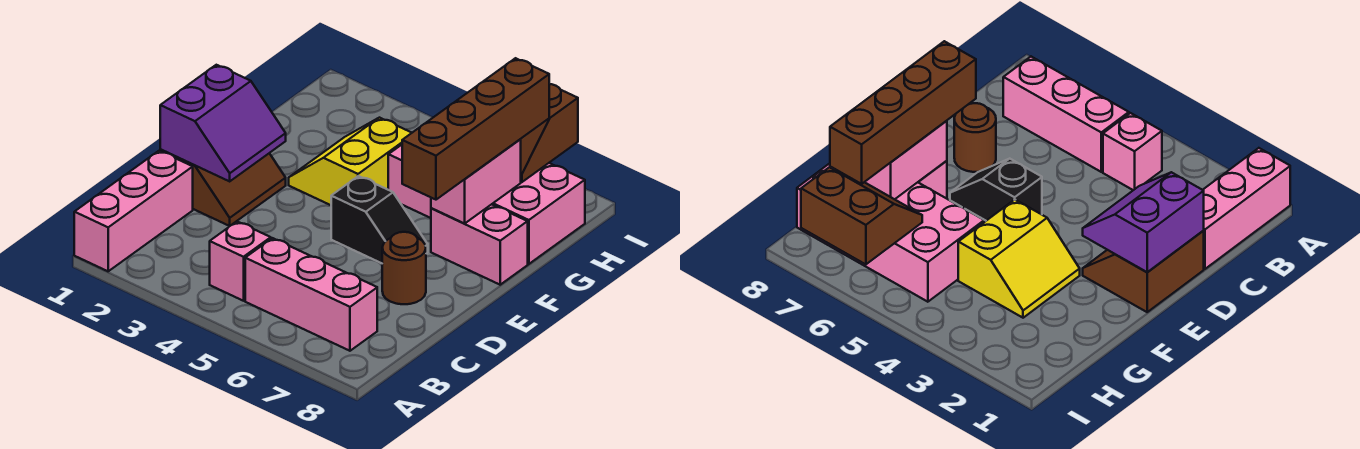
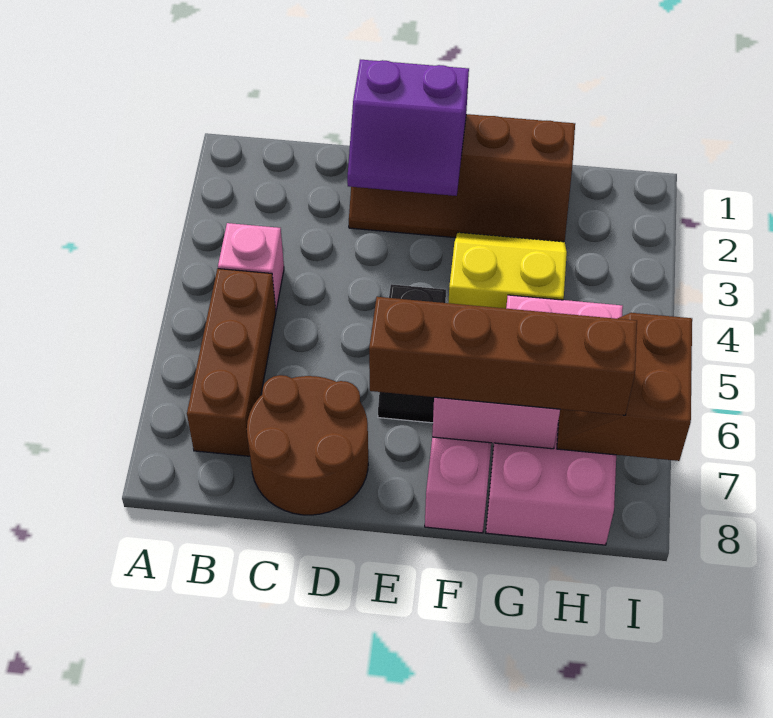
pink 1x3 brick [74,151,193,271] -> none
pink 1x3 brick [245,238,377,351] -> brown 1x3 brick [187,269,276,456]
brown 2x2 slope [160,150,286,226] -> brown 2x4 slope [349,114,575,242]
brown 1x1 round brick [382,232,426,304] -> brown 2x2 round brick [247,375,368,515]

